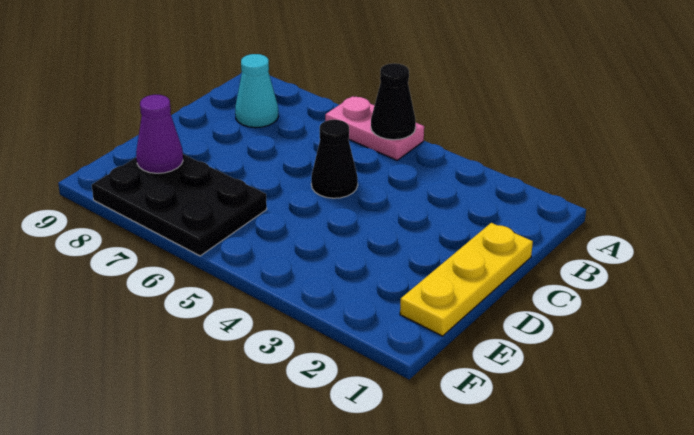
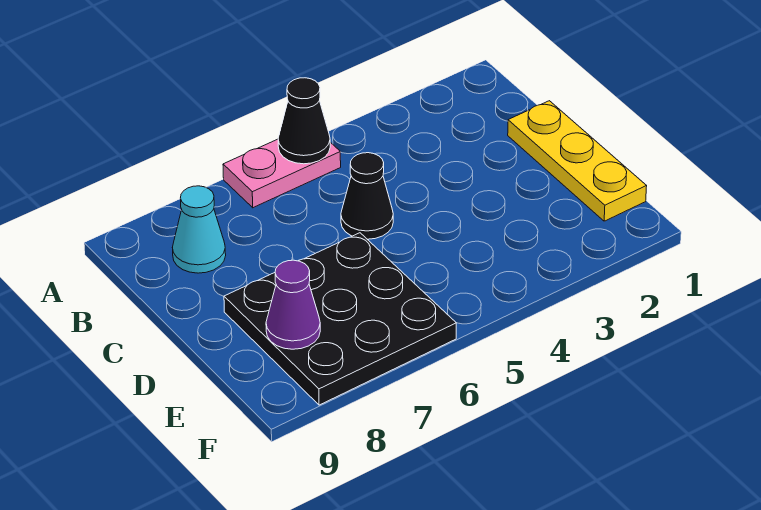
black 2x3 plate [92,154,267,256] -> black 3x3 plate [224,233,456,405]

